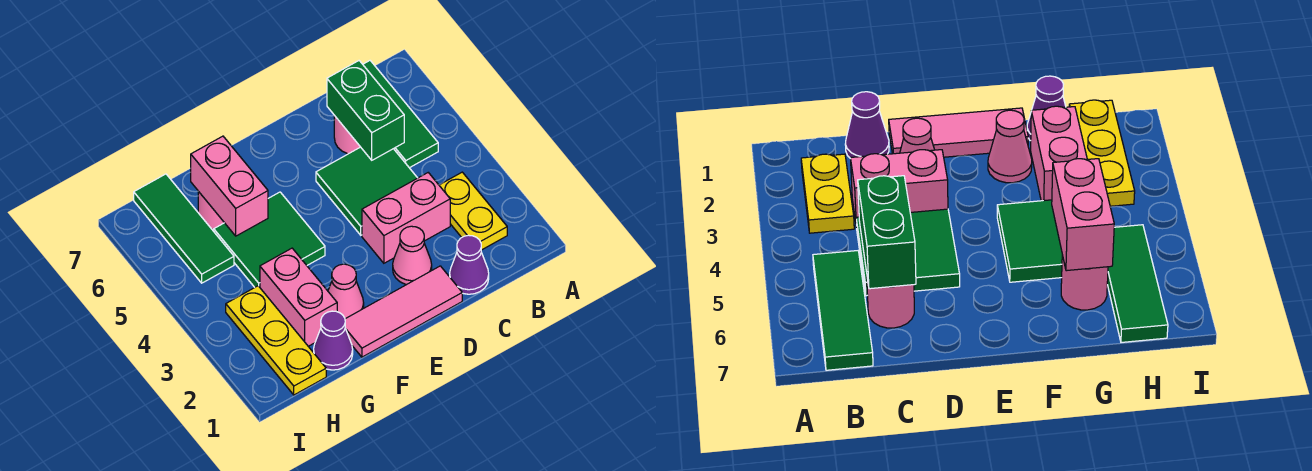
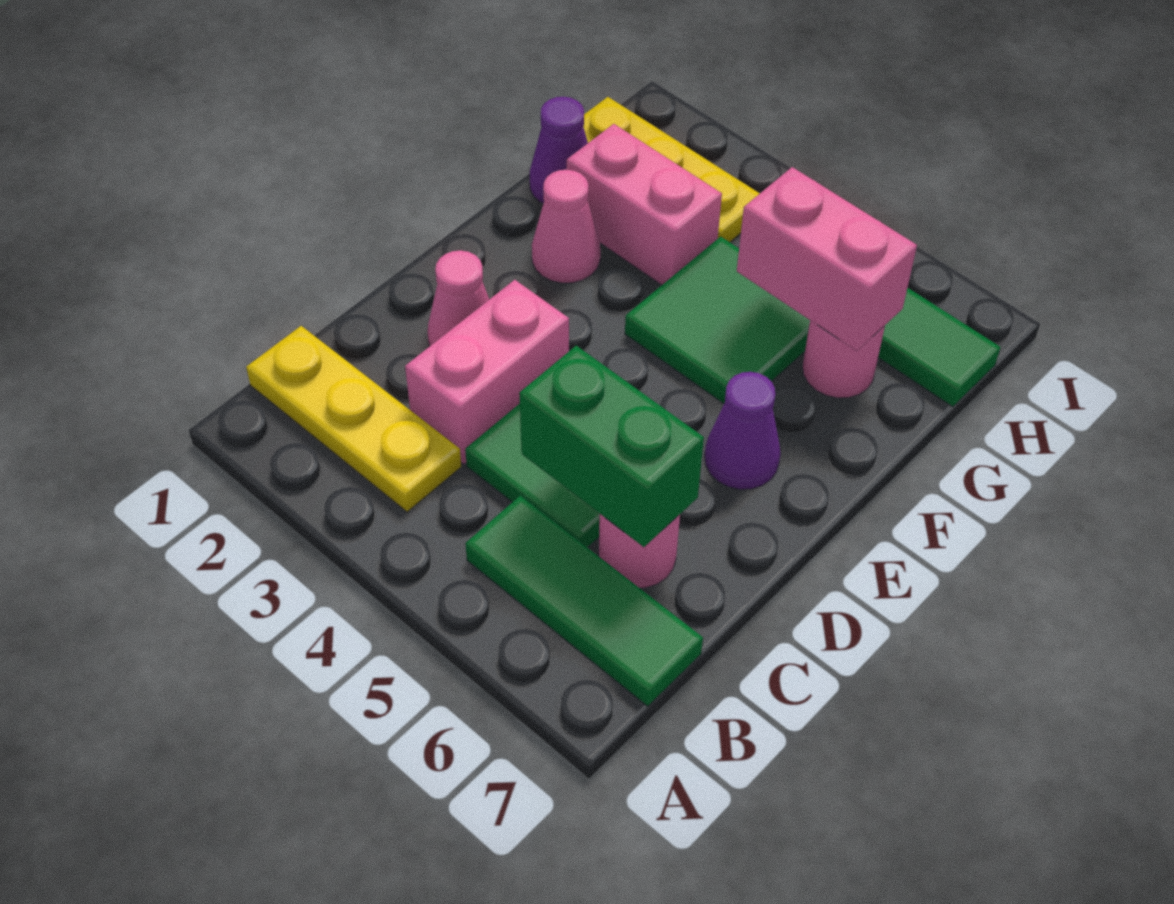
yellow 1x2 plate [439,172,507,250] -> yellow 1x3 plate [246,326,461,512]
purple 1x1 cone [450,235,489,294] -> purple 1x1 cone moved to [705,372,781,489]
pink 1x3 tile [345,266,462,357] -> none

